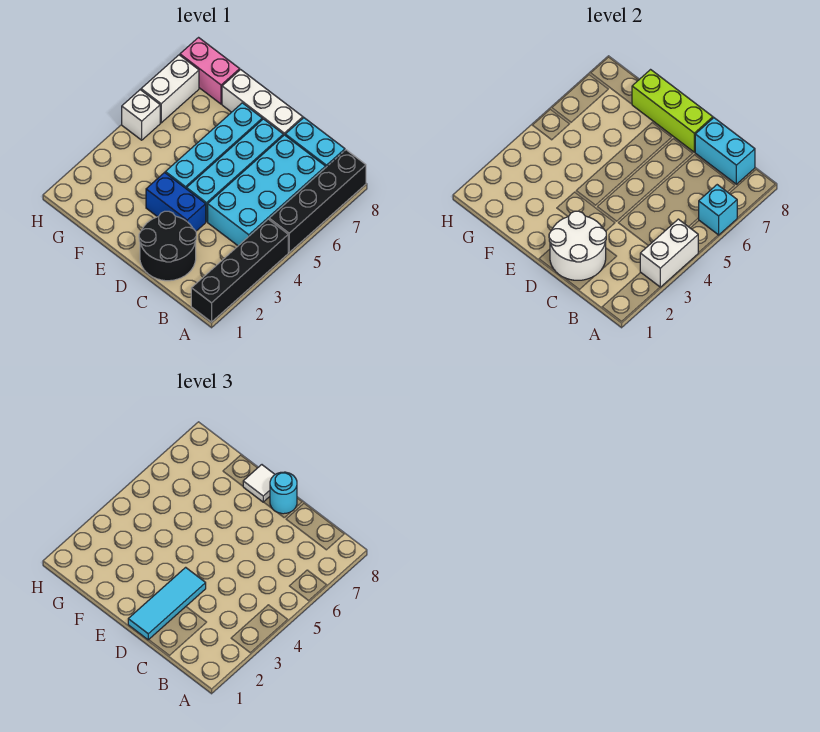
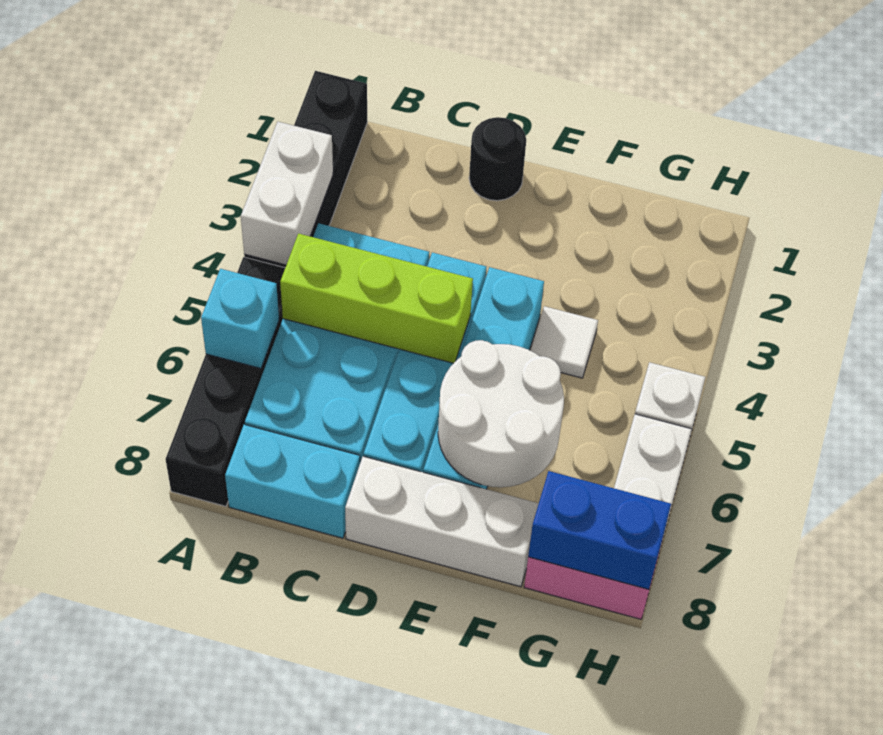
cyan 1x2 brick [695,118,755,184] -> none
black 2x2 round brick [139,211,196,281] -> black 1x1 round brick [469,117,526,201]
white 2x2 round brick [549,211,606,280] -> white 2x2 round brick moved to [438,340,564,487]
cyan 1x3 tile [128,567,206,640] -> none
blue 1x2 brick [146,173,206,231] -> blue 1x2 brick moved to [528,471,671,589]
lime 1x3 brick [632,70,713,152] -> lime 1x3 brick moved to [280,234,473,363]
cyan 1x1 round brick [270,472,297,514] -> none
white 1x1 tile [243,465,275,502] -> white 1x1 tile moved to [530,306,598,378]

